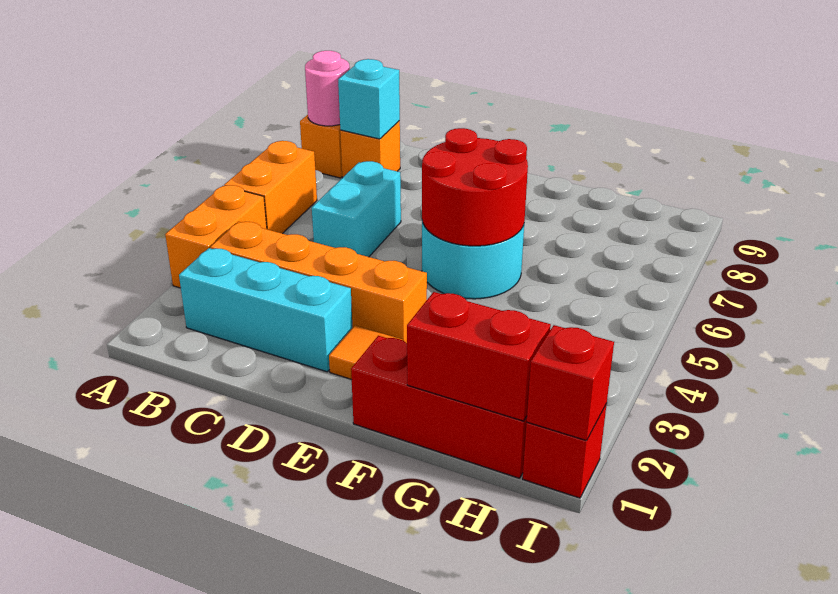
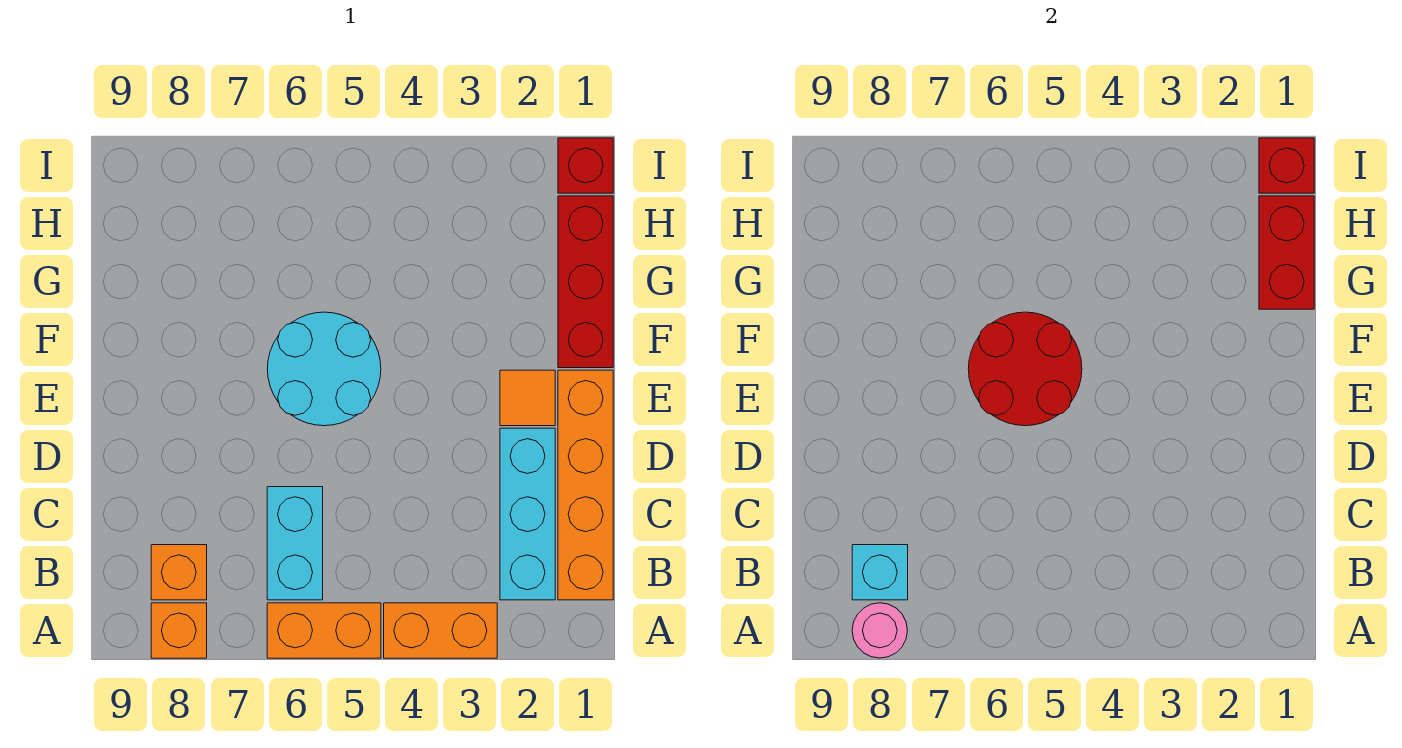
orange 1x4 brick [210,222,427,343] -> orange 1x4 brick moved to [558,370,613,600]
cyan 1x2 brick [312,161,401,257] -> cyan 1x2 brick turned to [267,487,323,600]

